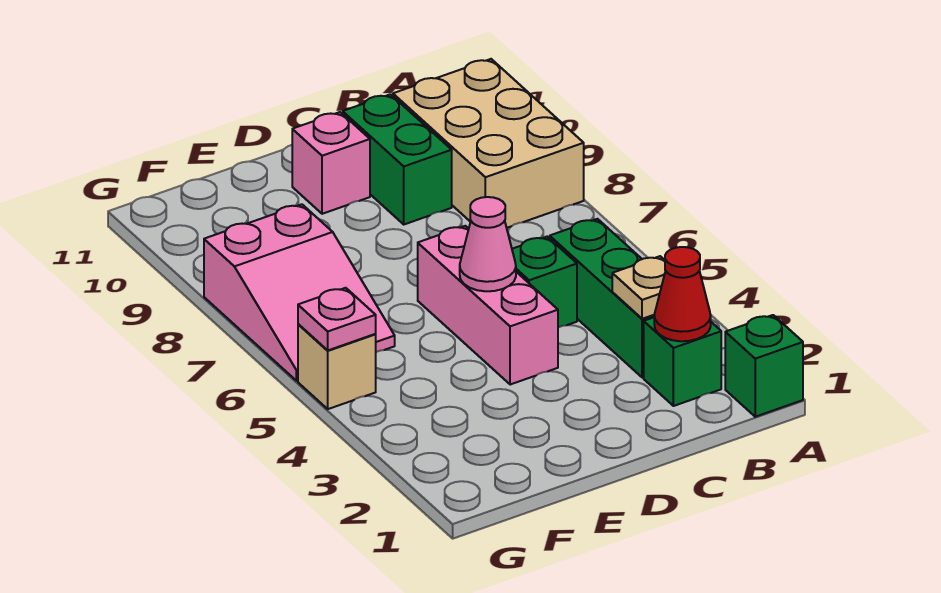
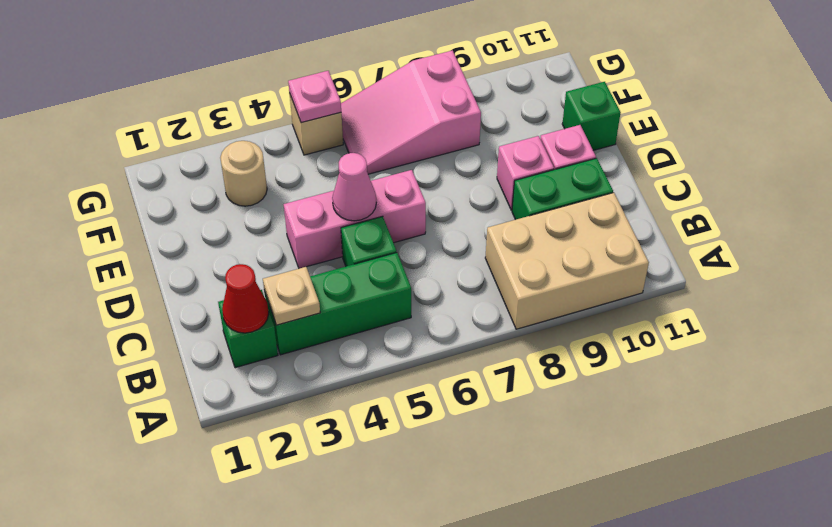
green 1x1 brick [725,315,803,417] -> green 1x1 brick moved to [562,82,621,150]
none -> pink 1x1 brick [497,136,554,210]
none -> tan 1x1 round brick [220,141,267,206]

